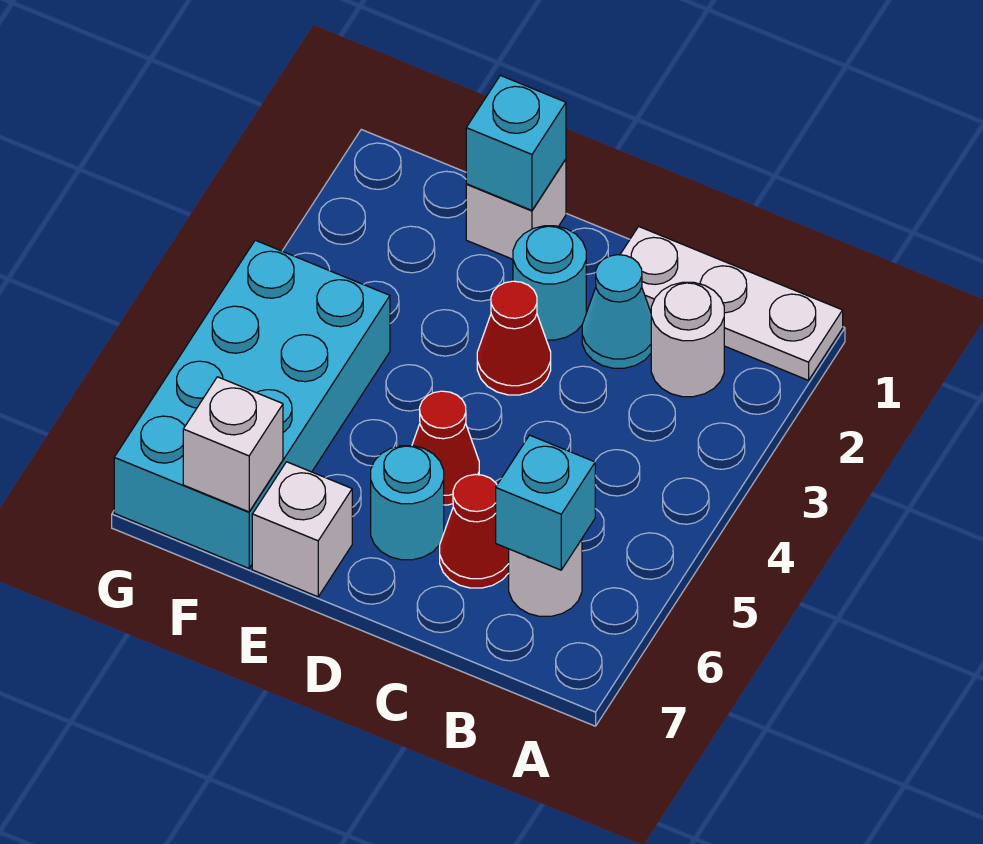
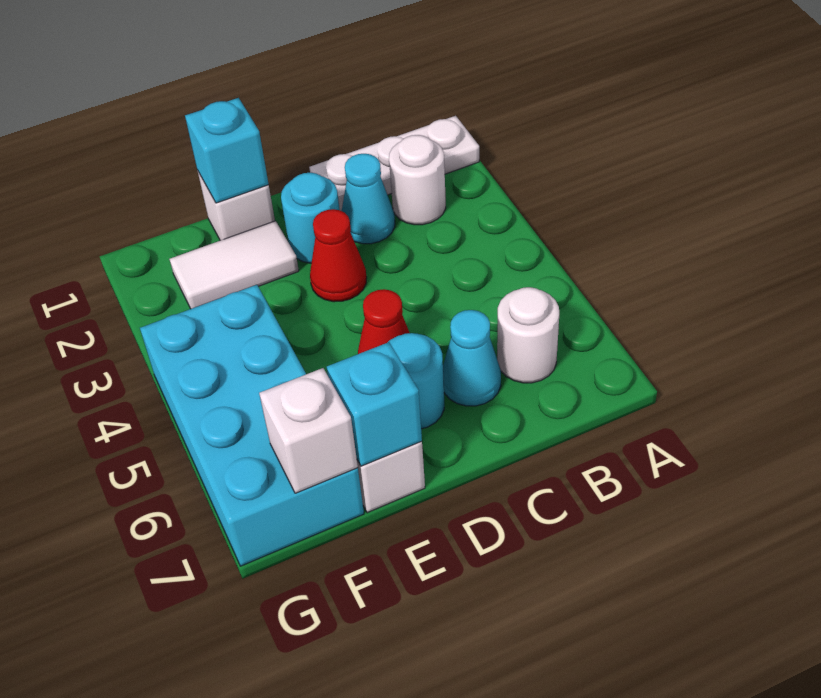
cyan 1x1 brick [496,435,595,570] -> cyan 1x1 brick moved to [327,342,422,466]
red 1x1 cone [440,475,509,588] -> cyan 1x1 cone [443,310,501,406]
none -> white 1x2 tile [169,221,299,309]

